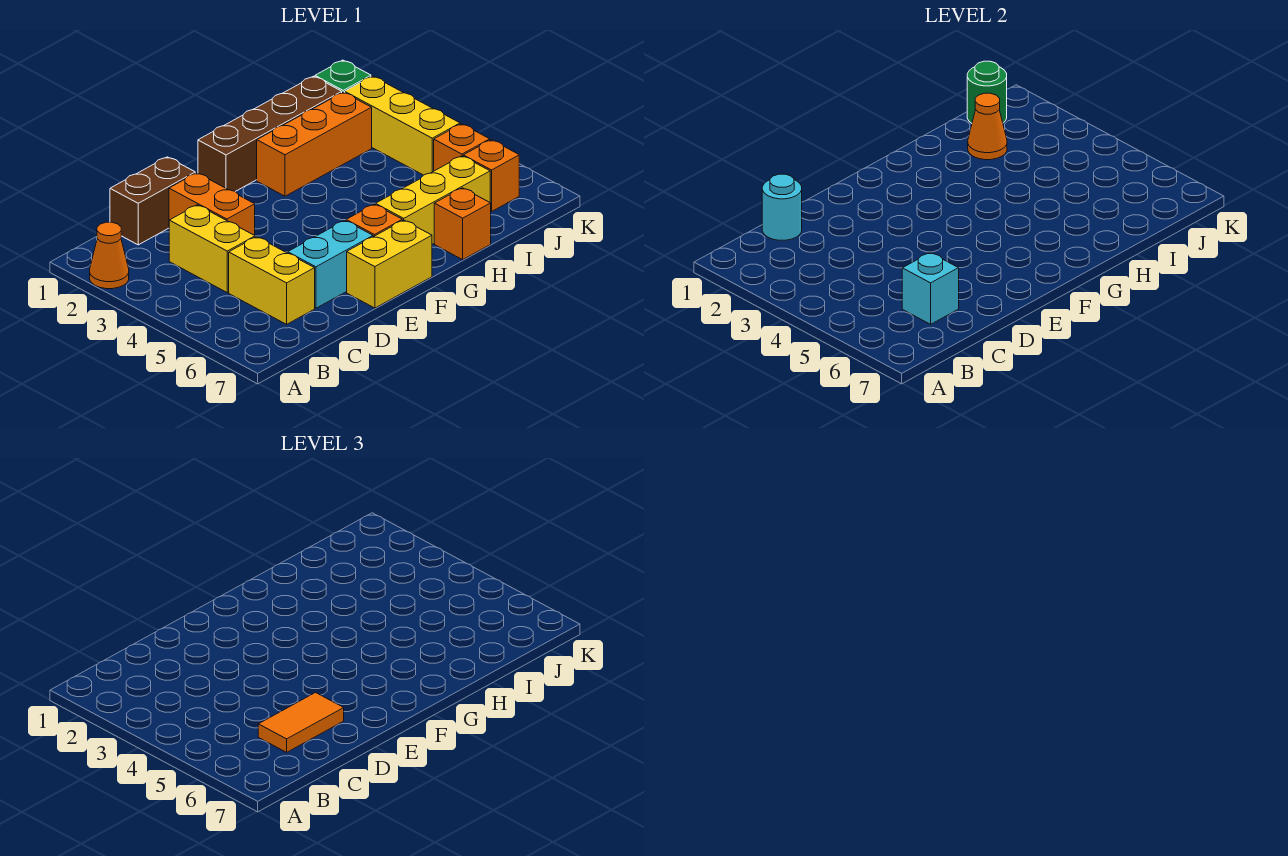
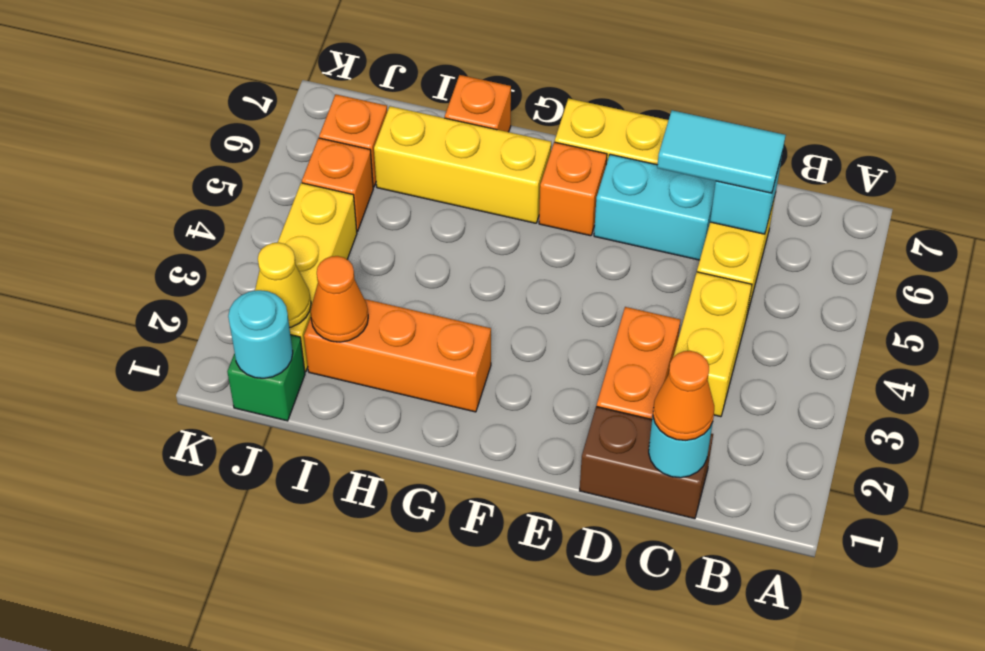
orange 1x1 cone [90,222,129,289] -> orange 1x1 cone moved to [653,351,714,440]
orange 1x2 tile [258,693,344,752] -> cyan 1x2 tile [657,110,786,193]
brown 1x4 brick [198,76,342,192] -> none
green 1x1 round brick [967,61,1007,123] -> cyan 1x1 round brick [228,290,293,378]
none -> yellow 1x1 cone [255,243,311,328]

